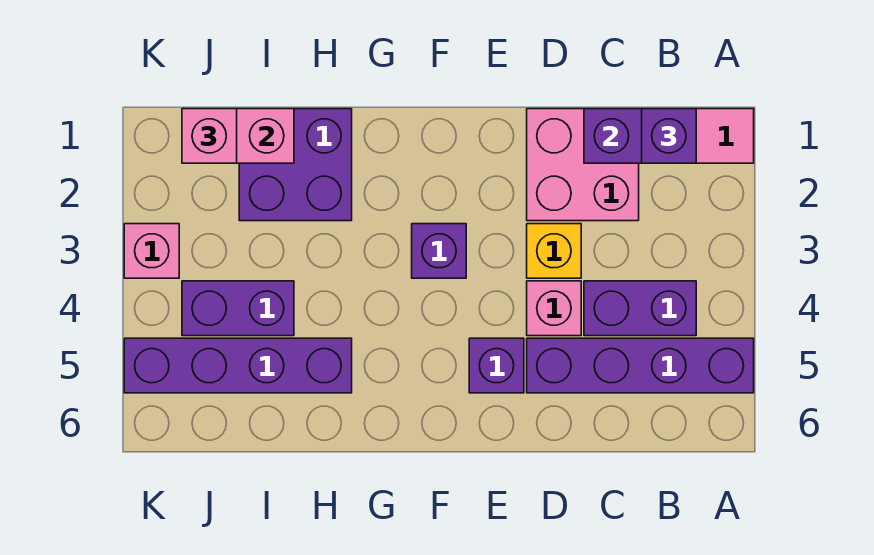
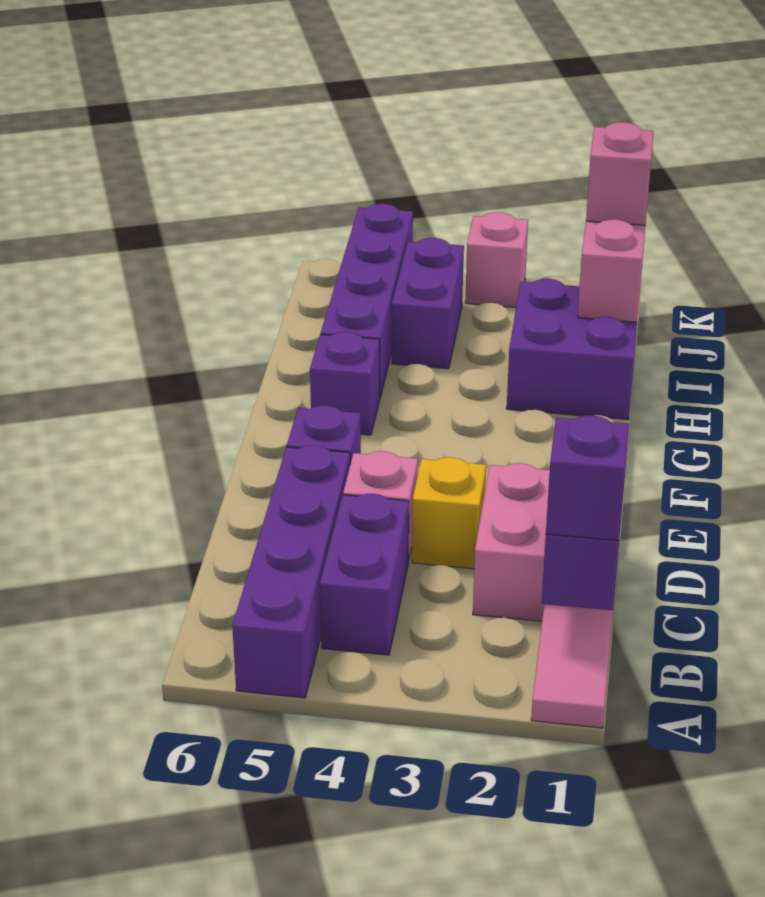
purple 1x1 brick [412,224,466,278] -> purple 1x1 brick moved to [310,332,380,435]

